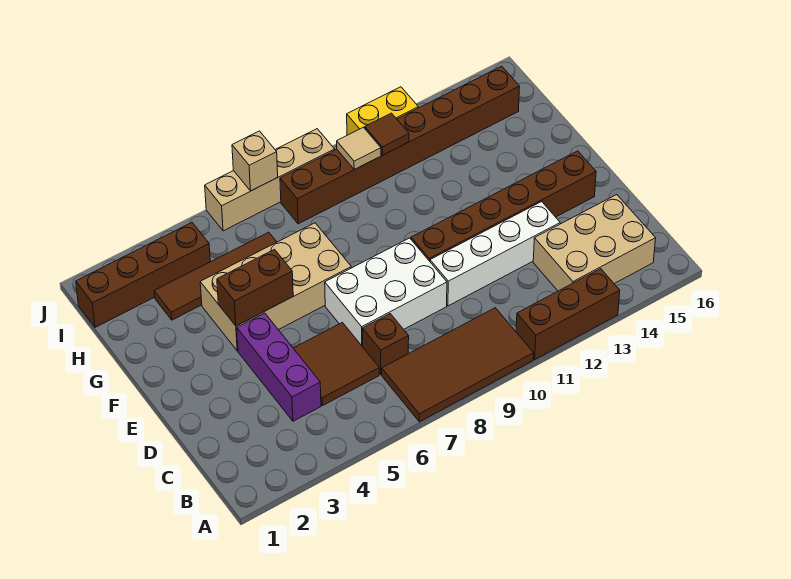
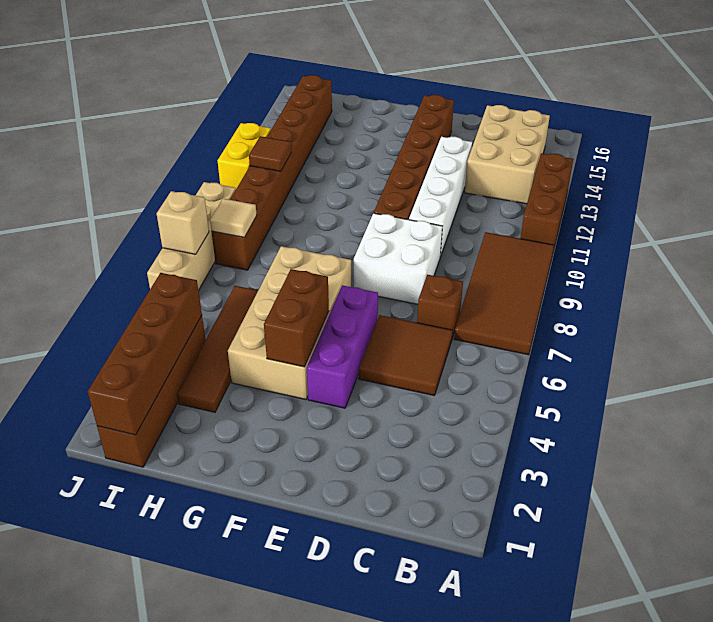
purple 1x3 brick [237,313,321,421] -> purple 1x3 brick turned to [307,285,378,408]
white 2x3 brick [325,238,447,347] -> white 2x2 brick [354,213,442,304]
none -> brown 1x4 brick [88,273,202,435]
tan 1x1 tile [337,127,381,170] -> tan 1x1 tile moved to [210,199,257,237]

